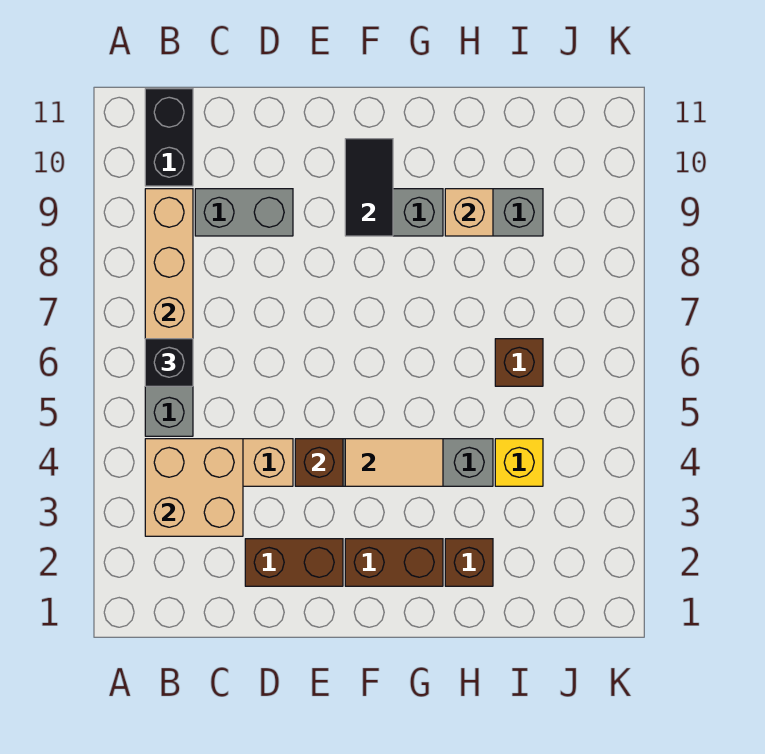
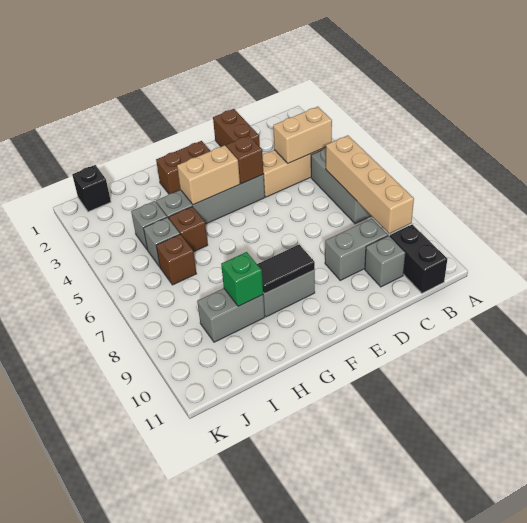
tan 2x2 brick [145,439,243,536] -> tan 1x2 brick [273,107,332,163]
black 1x1 brick [145,339,193,386] -> black 1x1 brick moved to [72,165,111,212]
none -> grey 1x1 brick [365,236,405,287]
brown 1x2 brick [245,539,343,586] -> brown 1x2 brick turned to [213,109,260,147]
tan 1x2 tile [345,439,443,486] -> tan 1x2 brick [177,145,240,205]
black 1x2 tile [345,139,393,236] -> black 1x2 tile turned to [257,245,315,294]
brown 1x1 brick [445,539,493,586] -> brown 1x1 brick moved to [169,207,208,252]
tan 1x1 brick [445,189,493,236] -> green 1x1 brick [221,252,263,306]
yellow 1x1 brick [495,439,543,486] -> grey 1x1 brick [131,201,167,249]
none -> grey 1x1 brick [144,217,180,267]

